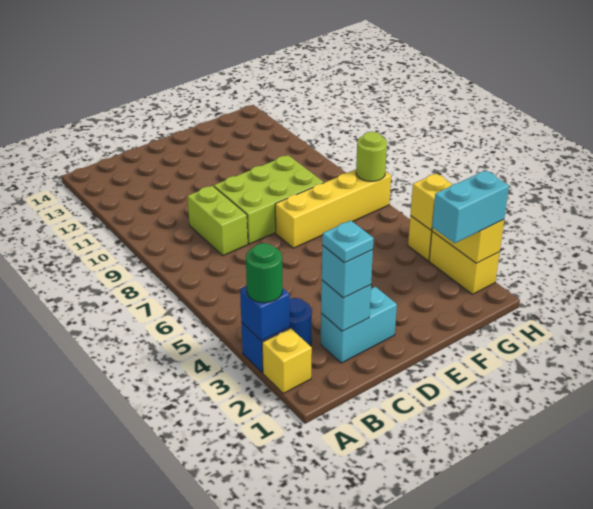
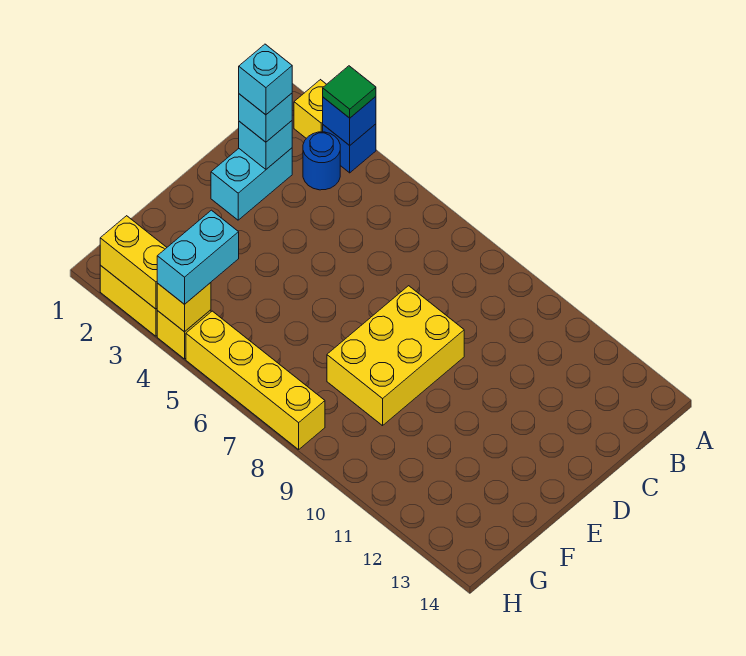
green 1x1 round brick [246,243,282,303] -> green 1x1 tile [323,66,376,118]
cyan 1x1 plate [322,221,374,263] -> cyan 1x1 brick [239,44,292,115]
lime 1x2 brick [187,186,248,256] -> none
lime 2x3 brick [214,155,324,244] -> yellow 2x3 brick [327,286,464,426]
yellow 1x4 brick [275,169,391,248] -> yellow 1x4 brick turned to [186,311,325,450]
cyan 1x2 brick [432,170,509,243] -> cyan 1x2 brick moved to [157,210,239,304]
lime 1x1 round brick [356,132,387,181] -> none

